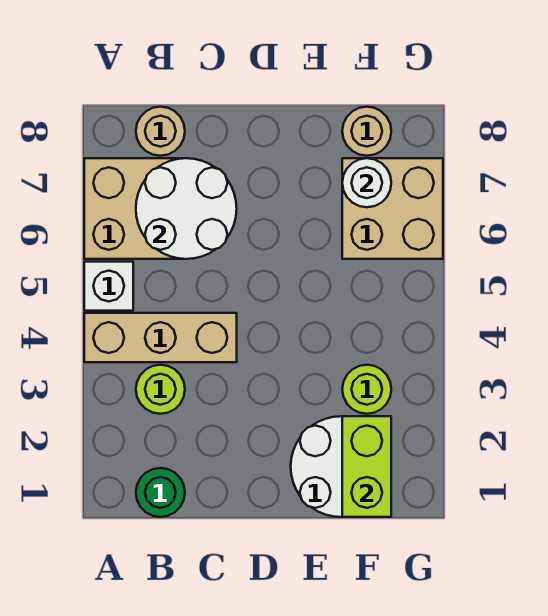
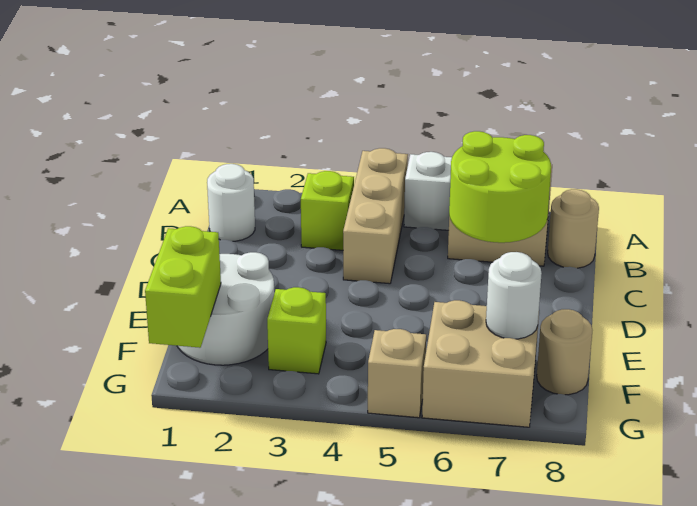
green 1x1 round brick [136,468,185,517] -> white 1x1 round brick [207,164,255,241]
lime 1x1 round brick [136,365,185,414] -> lime 1x1 brick [301,171,354,250]
white 2x2 round brick [136,158,237,259] -> lime 2x2 round brick [449,131,551,243]
lime 1x2 brick [342,416,391,517] -> lime 1x2 brick turned to [145,226,221,348]
lime 1x1 round brick [342,365,391,414] -> lime 1x1 brick [267,287,326,374]
none -> tan 1x1 brick [368,329,426,418]

